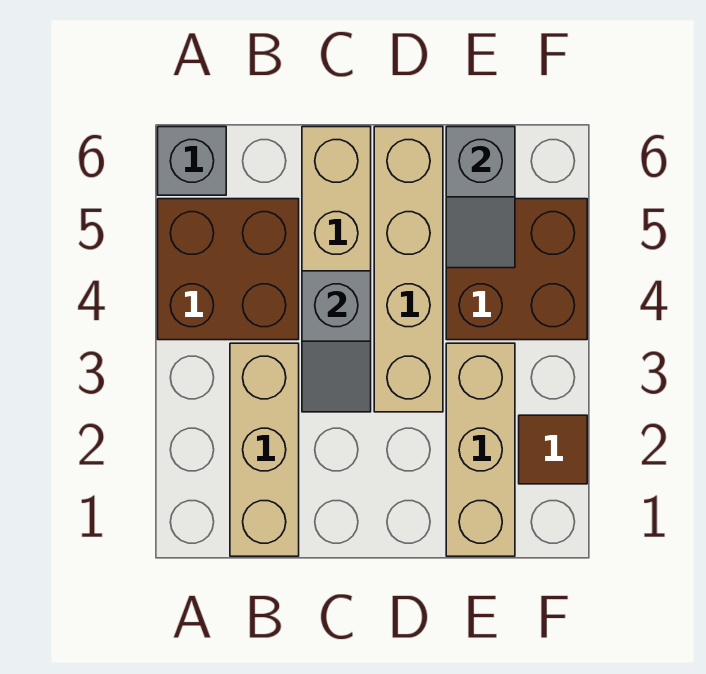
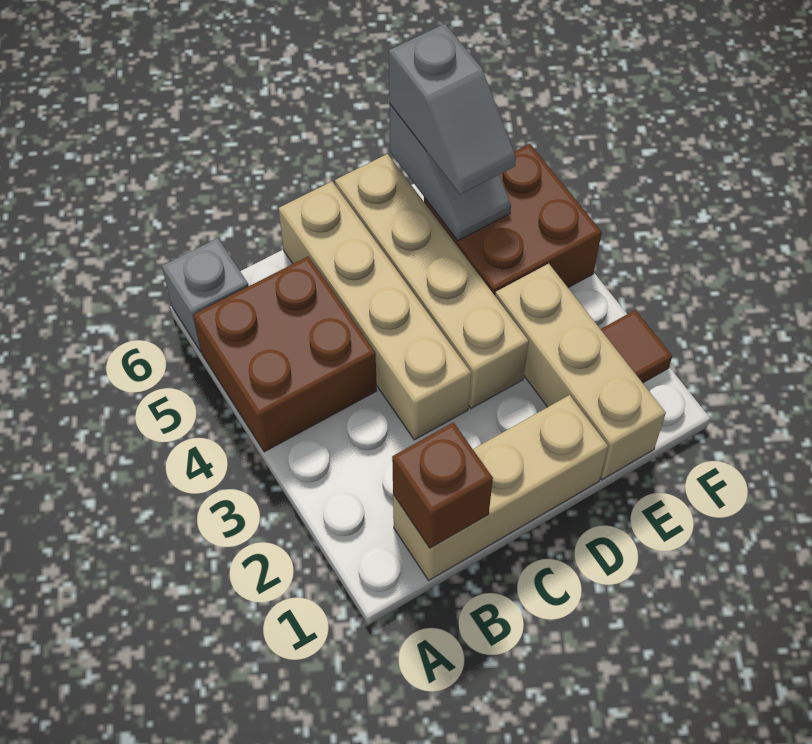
tan 1x3 brick [230,343,299,556] -> tan 1x3 brick turned to [393,395,608,580]
none -> brown 1x1 brick [392,422,493,548]
grey 1x2 slope [302,271,371,412] -> grey 1x2 slope moved to [389,24,516,194]

